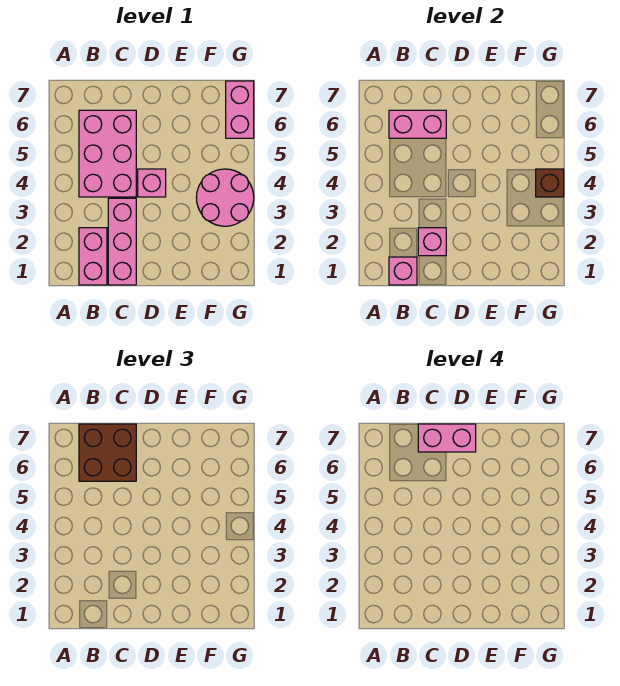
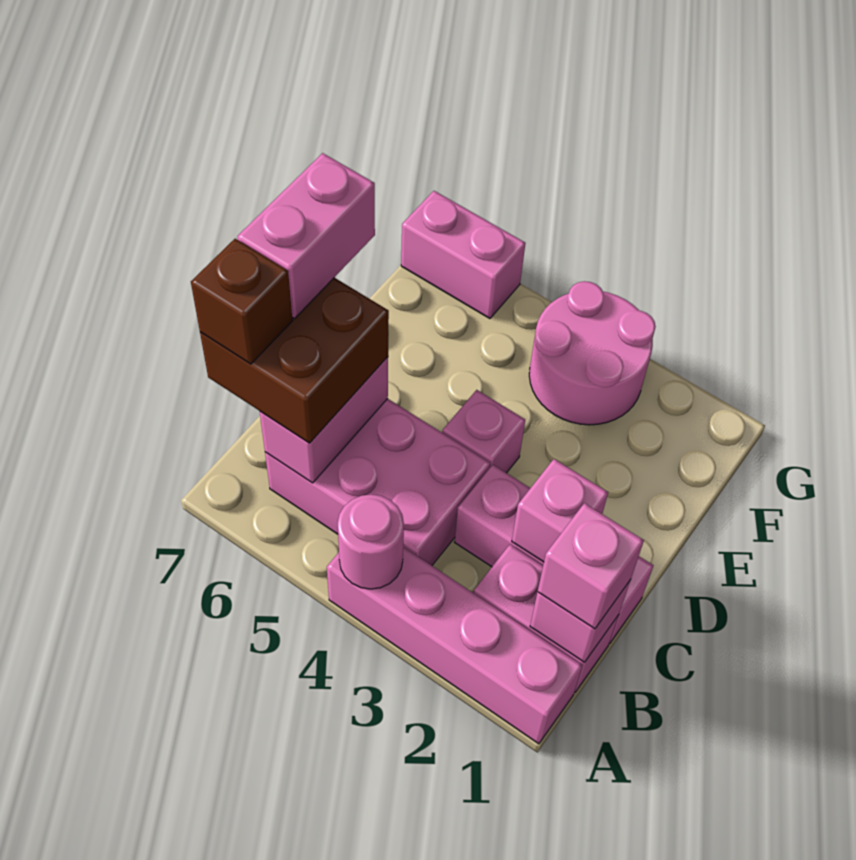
none -> pink 1x4 brick [327,547,582,744]
none -> pink 1x1 round brick [338,494,404,589]
none -> pink 1x1 brick [538,503,644,629]
brown 1x1 brick [536,169,564,197] -> brown 1x1 brick moved to [191,239,293,364]

